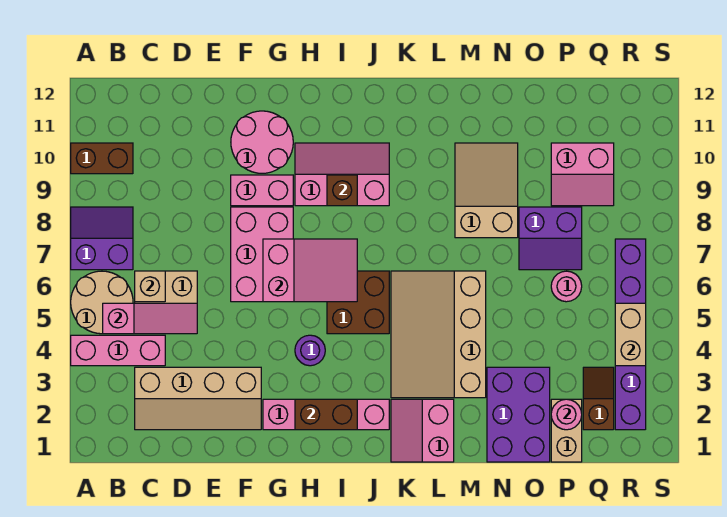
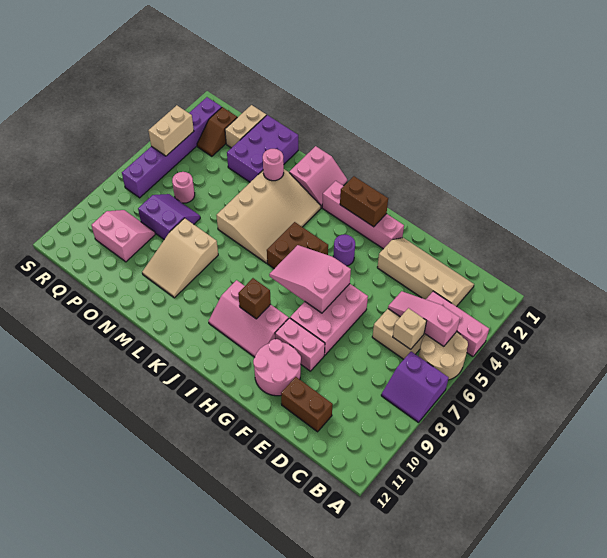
brown 1x2 brick [71,143,133,174] -> brown 1x2 brick moved to [281,377,333,432]
pink 1x1 round brick [551,399,582,430] -> pink 1x1 round brick moved to [263,149,284,181]

